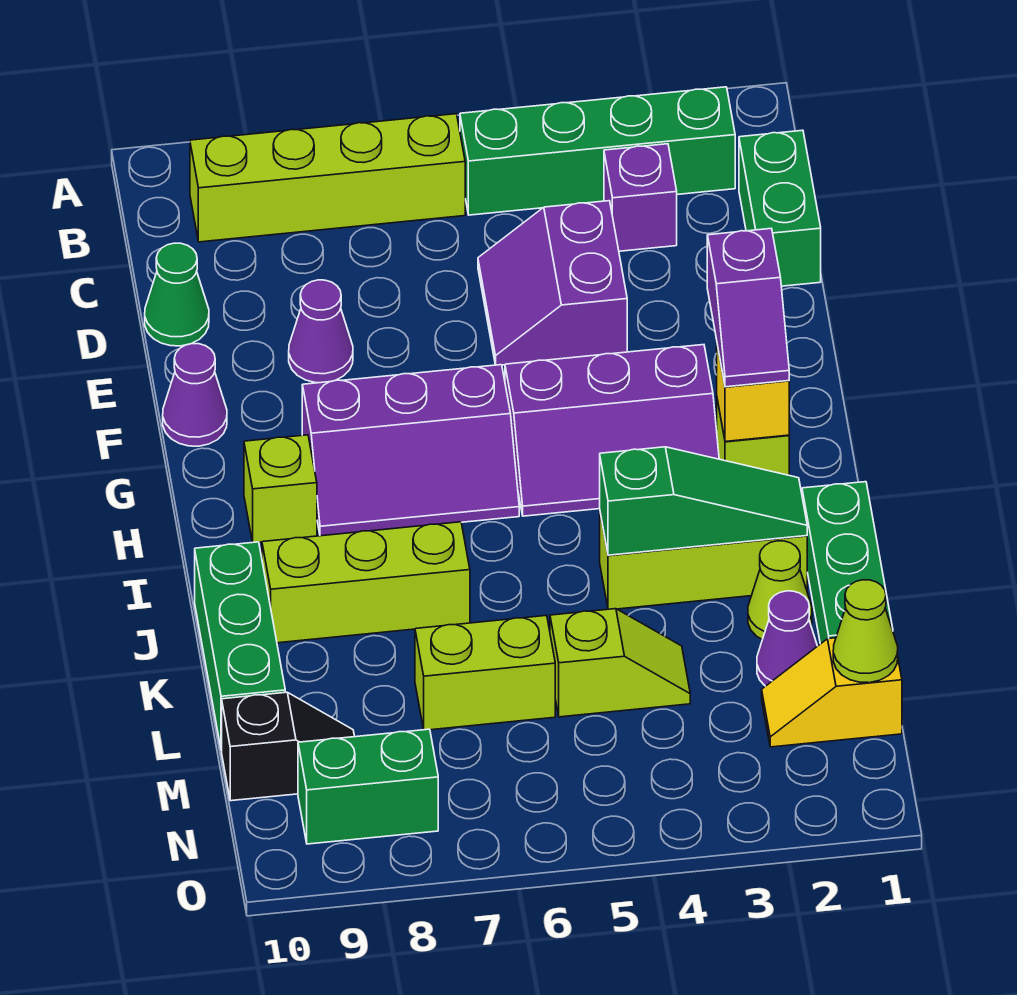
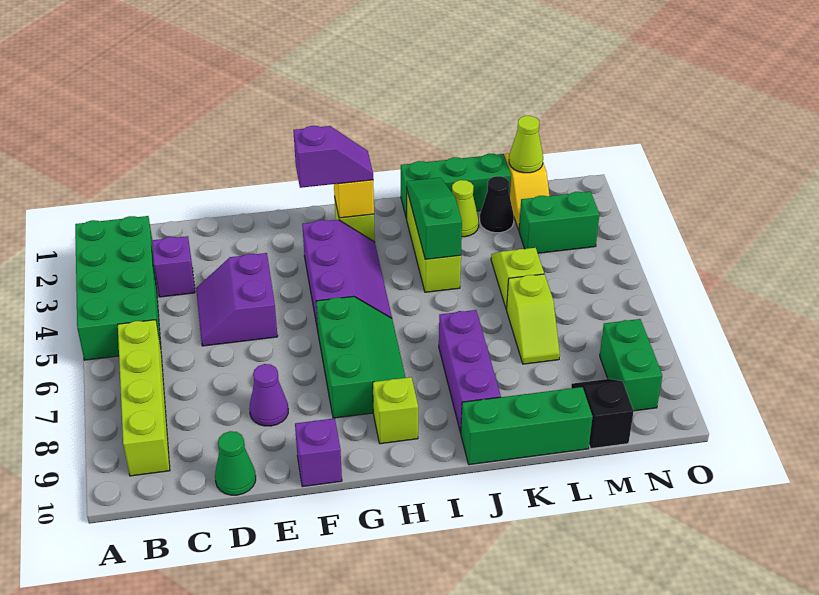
green 1x4 brick [460,87,735,215] -> green 2x4 brick [75,216,161,360]
green 1x2 brick [739,130,821,286] -> green 1x2 brick moved to [519,192,599,253]
purple 2x2 slope [478,201,627,365] -> purple 2x2 slope turned to [196,253,278,346]
purple 1x1 cone [163,344,227,446] -> purple 1x1 brick [295,418,342,487]
purple 2x3 slope [302,365,519,536] -> green 2x3 slope [316,296,406,418]
lime 1x3 brick [262,522,470,643] -> purple 1x3 brick [439,310,501,433]
purple 1x1 cone [757,591,817,686] -> black 1x1 cone [480,176,514,233]
lime 1x2 brick [415,615,555,730] -> lime 1x2 slope [506,274,560,364]

